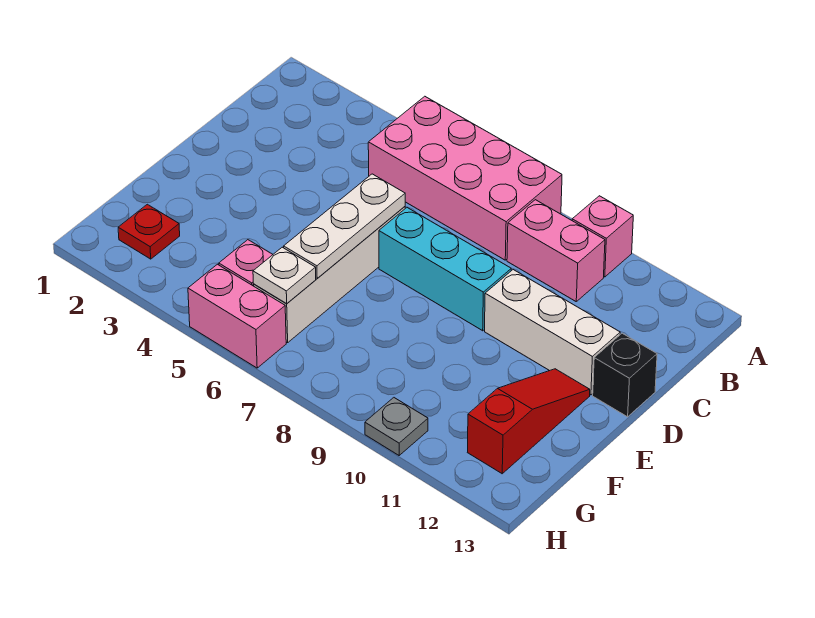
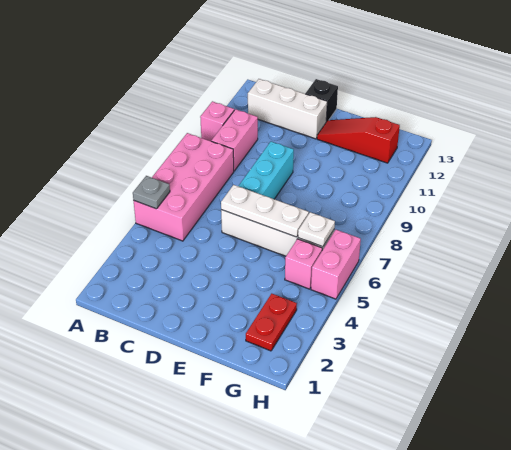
white 1x3 brick [485,270,620,395] -> white 1x3 brick turned to [248,79,327,139]
red 1x1 plate [118,204,180,259] -> red 1x2 plate [246,294,297,351]
grey 1x1 plate [365,398,428,455] -> grey 1x1 plate moved to [133,176,170,209]

